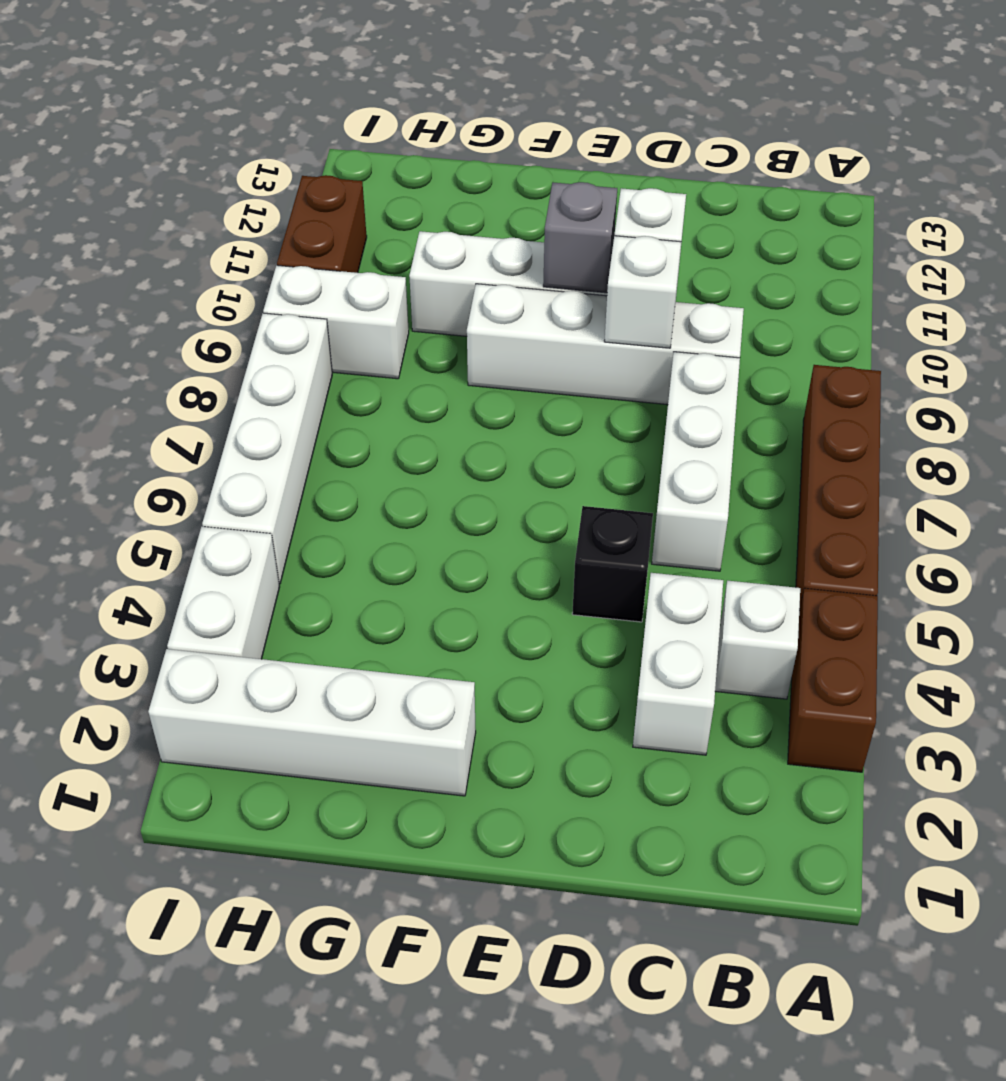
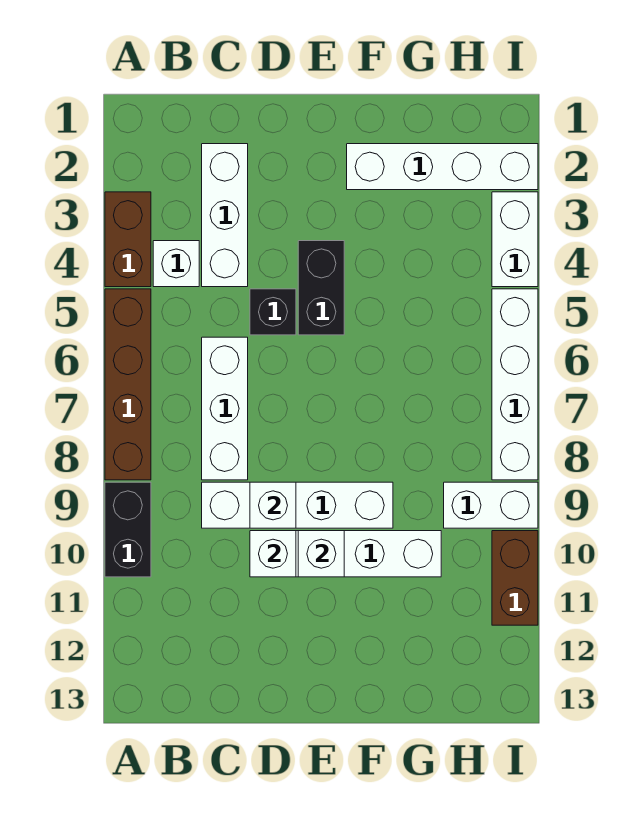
none -> black 1x2 brick [105,482,151,577]
white 1x2 brick [633,573,723,755] -> white 1x3 brick [202,144,248,287]
none -> black 1x2 brick [298,241,344,335]
grey 1x1 brick [543,182,617,293] -> white 1x1 brick [298,531,344,577]

